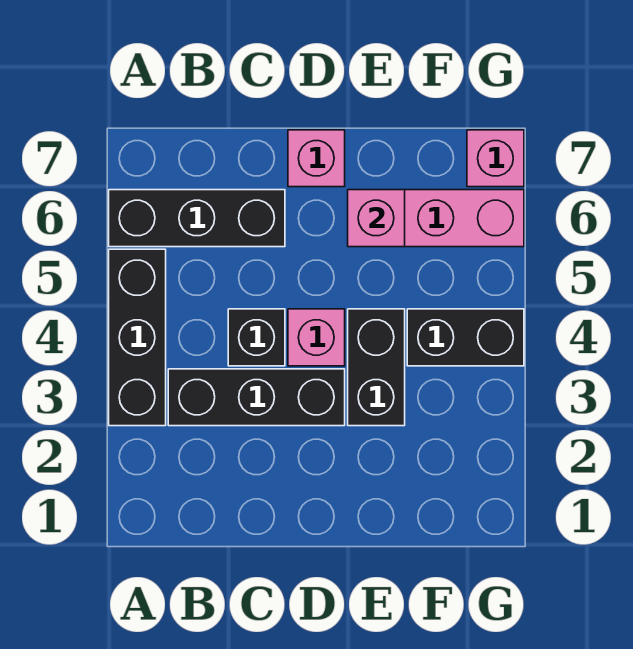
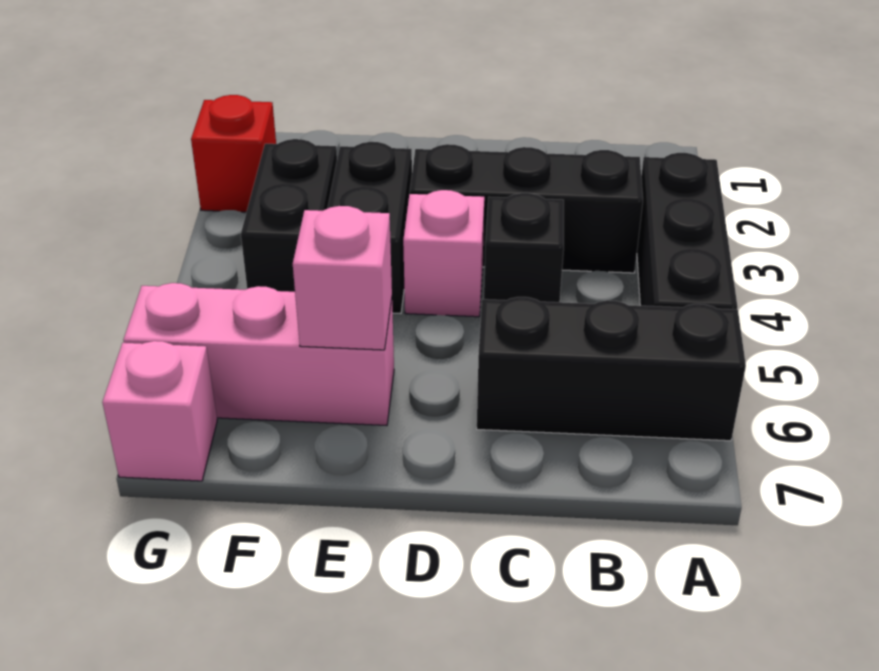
pink 1x1 brick [288,130,345,187] -> none
black 1x2 brick [407,309,524,366] -> black 1x2 brick turned to [241,139,337,292]
none -> red 1x1 brick [191,95,276,212]

